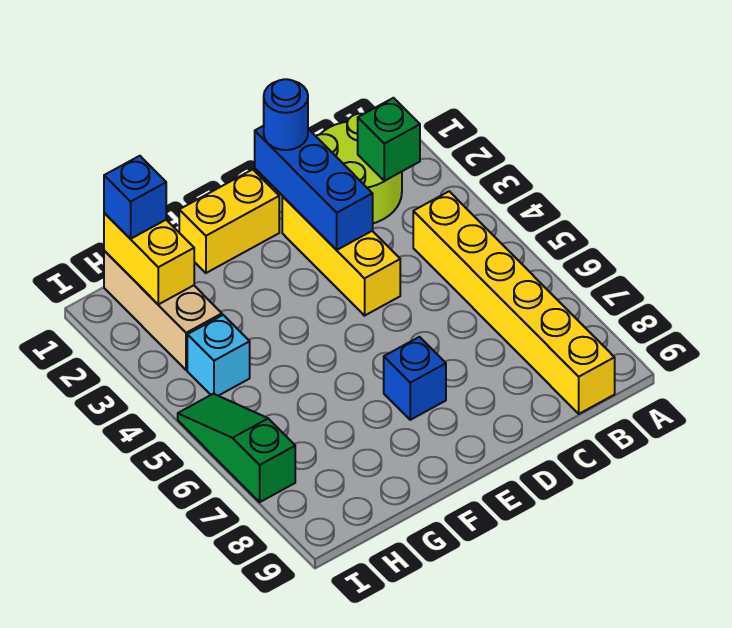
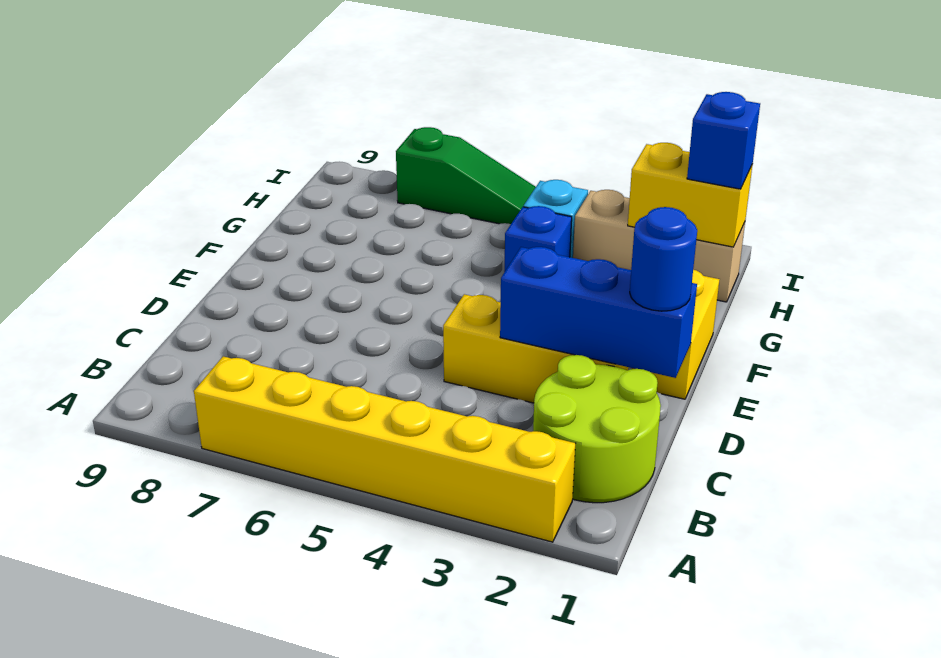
green 1x1 brick [358,98,420,181] -> none
yellow 1x6 brick [413,191,615,414] -> yellow 1x6 brick moved to [194,356,575,542]
blue 1x1 brick [384,337,446,420] -> blue 1x1 brick moved to [504,206,572,272]

